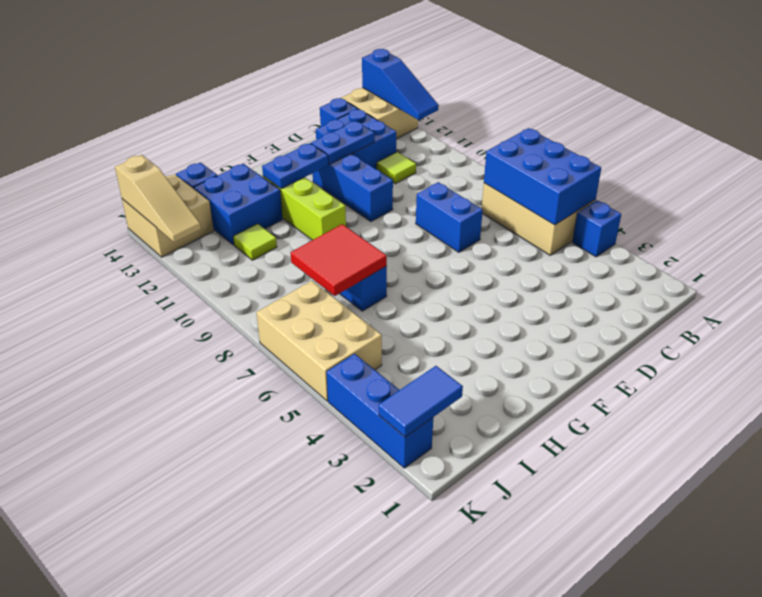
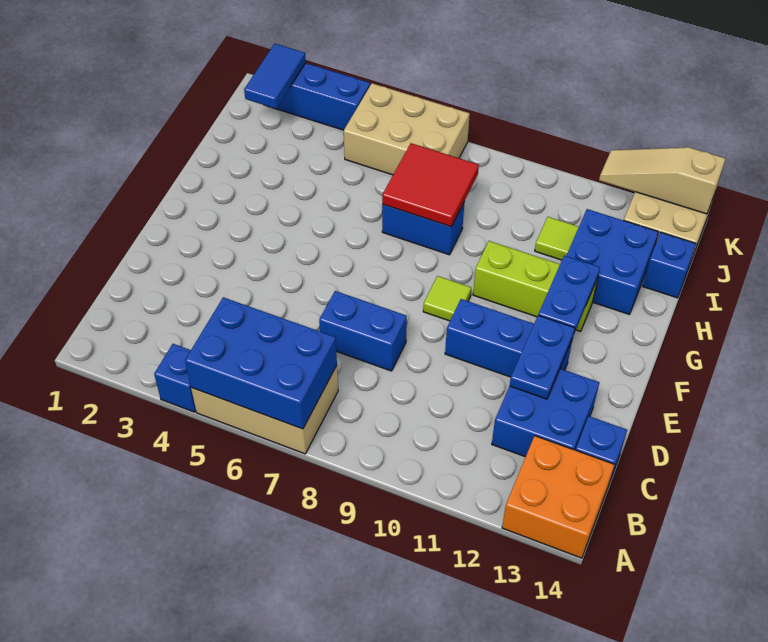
blue 1x3 slope [362,49,439,120] -> none
tan 2x2 brick [342,88,418,139] -> orange 2x2 brick [502,436,615,558]
lime 1x1 tile [377,152,416,184] -> lime 1x1 tile moved to [423,276,471,321]

